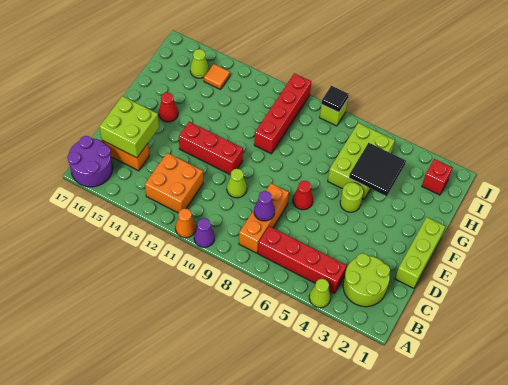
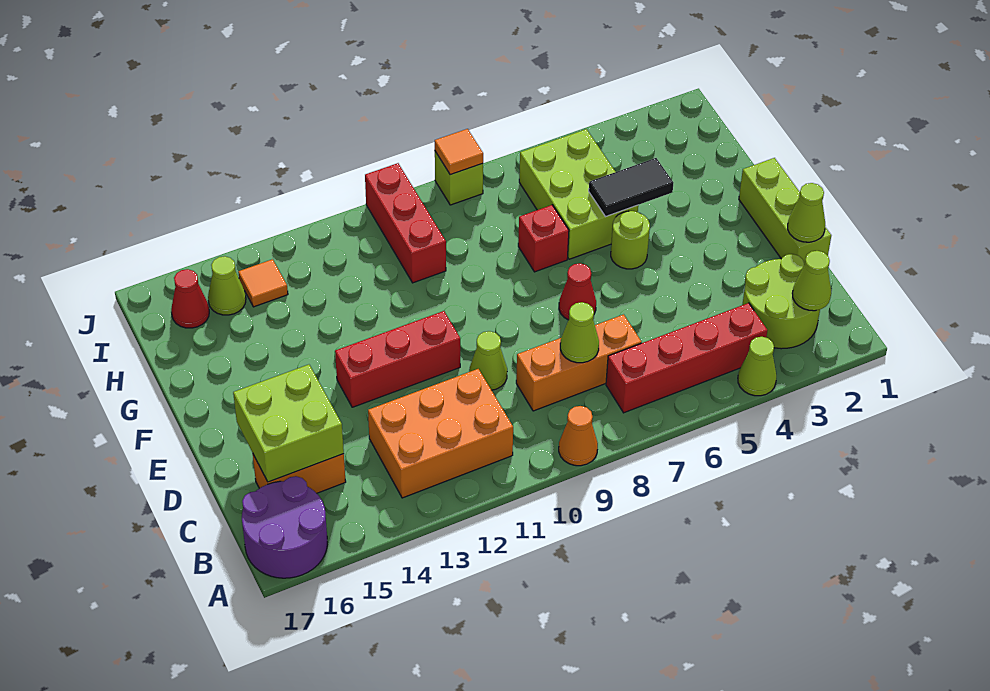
purple 1x1 cone [194,218,215,247] -> none
orange 1x1 cone [175,208,196,238] -> orange 1x1 cone moved to [559,406,598,466]
none -> lime 1x1 cone [792,251,831,311]
orange 1x3 brick [239,183,289,253] -> orange 1x3 brick turned to [516,314,641,411]
orange 2x2 brick [145,153,203,213] -> orange 2x3 brick [368,369,513,498]
purple 1x1 cone [254,191,275,221] -> lime 1x1 cone [560,302,599,363]
none -> lime 1x1 cone [788,183,825,242]
red 1x1 cone [159,93,178,122] -> red 1x1 cone moved to [171,269,209,328]
black 2x2 tile [349,143,406,196] -> black 1x2 tile [589,158,673,217]
red 1x4 brick [254,73,311,154] -> red 1x3 brick [365,163,446,283]
red 1x1 brick [422,159,452,195] -> red 1x1 brick moved to [518,205,569,272]
black 1x1 tile [322,86,349,112] -> orange 1x1 tile [435,129,483,175]

